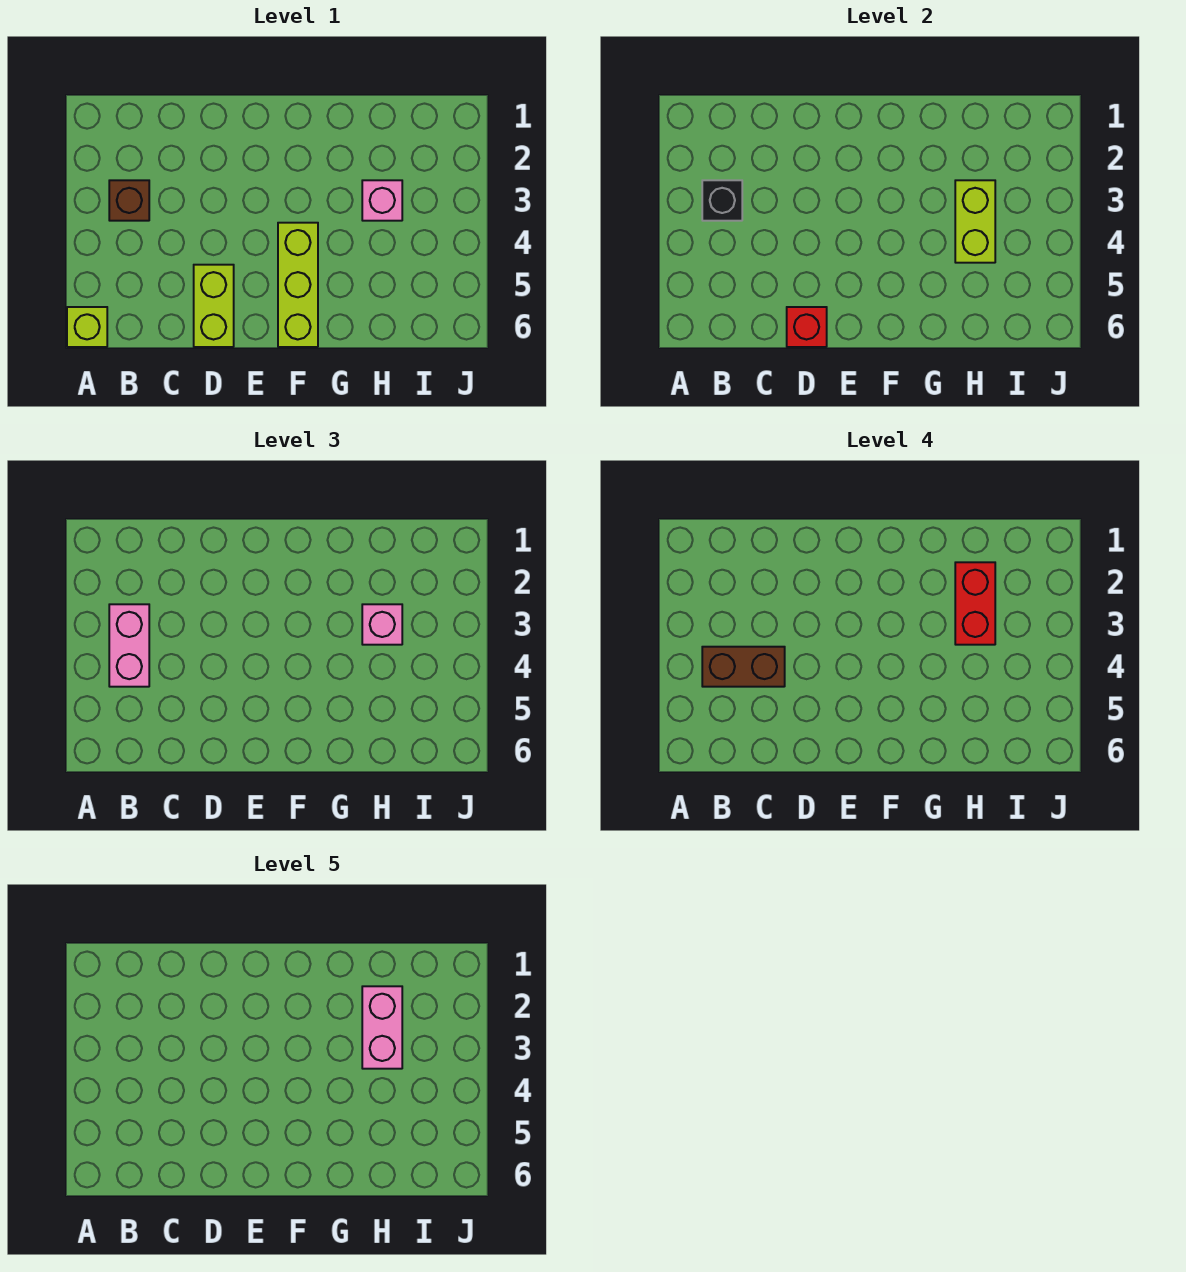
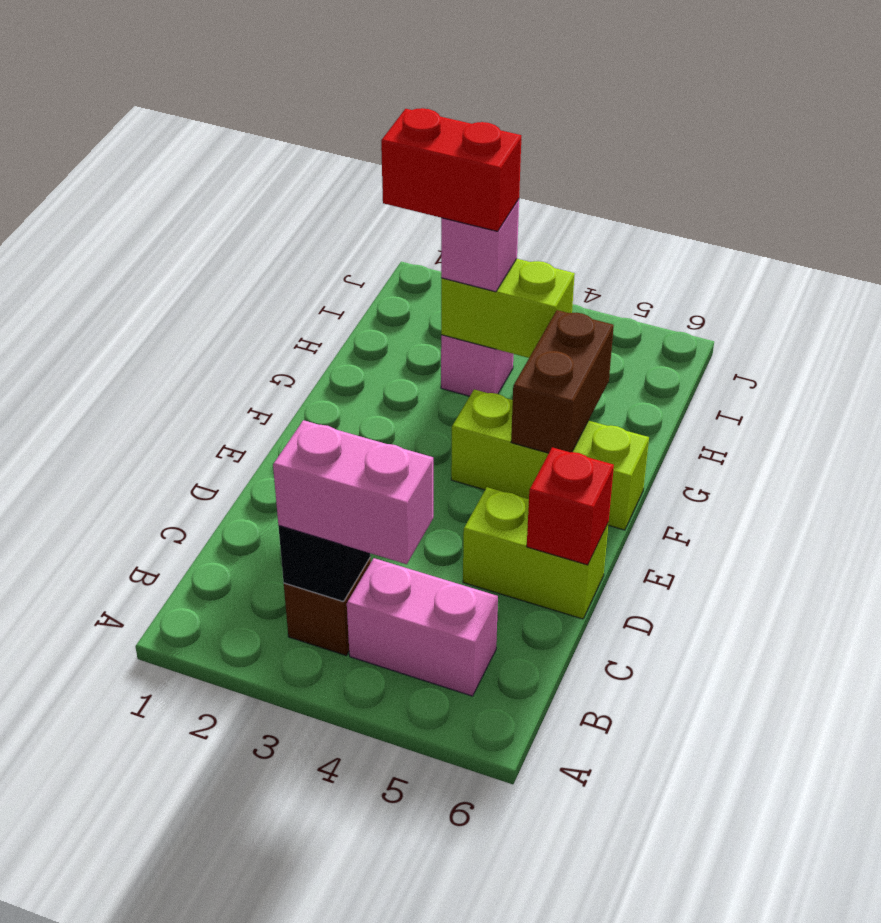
lime 1x1 brick [67,307,107,347] -> none
brown 1x2 brick [702,647,785,687] -> brown 1x2 brick moved to [511,310,614,453]
pink 1x2 brick [362,986,402,1069] -> pink 1x2 brick moved to [347,558,498,696]

